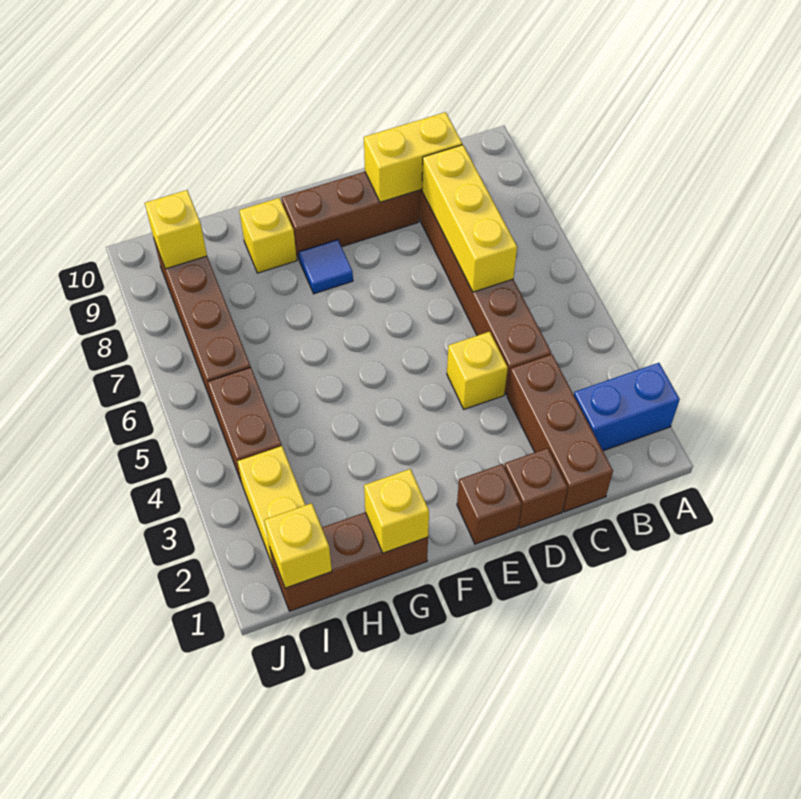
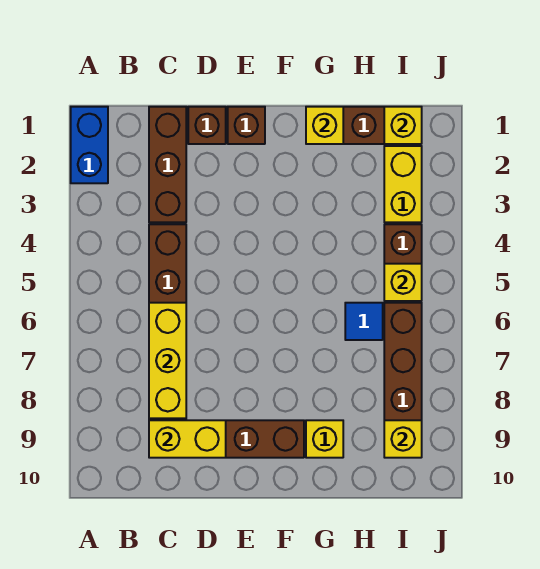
blue 1x2 brick [574,363,680,451] -> blue 1x2 brick turned to [71,107,108,183]
yellow 1x1 brick [447,332,508,409] -> yellow 1x1 brick moved to [384,264,422,301]
blue 1x1 tile [299,240,353,294] -> blue 1x1 tile moved to [345,303,383,340]

